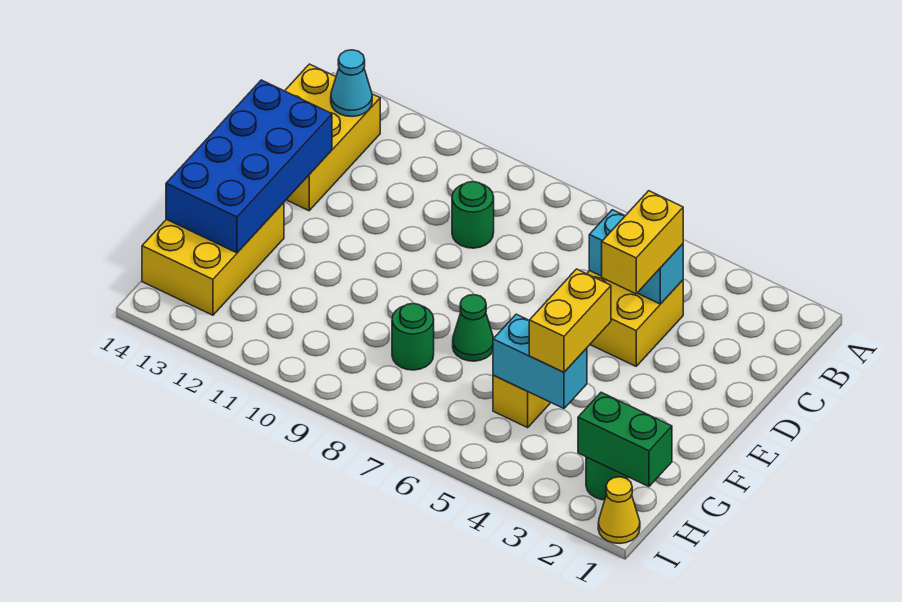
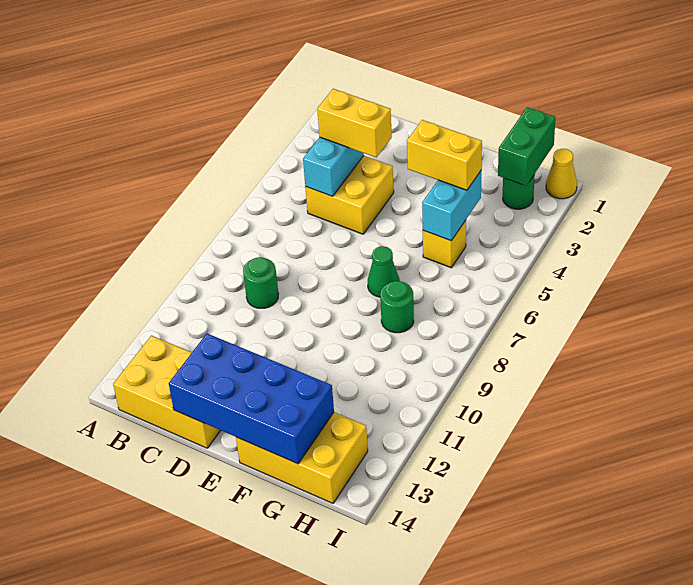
cyan 1x1 cone [331,50,372,117] -> none

